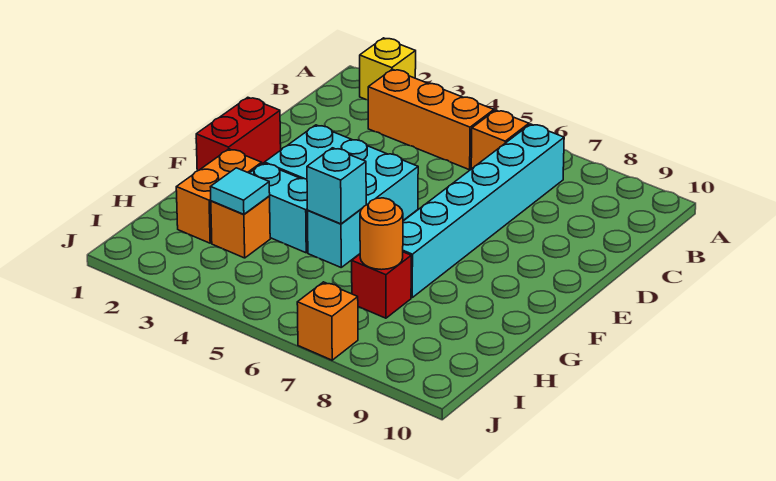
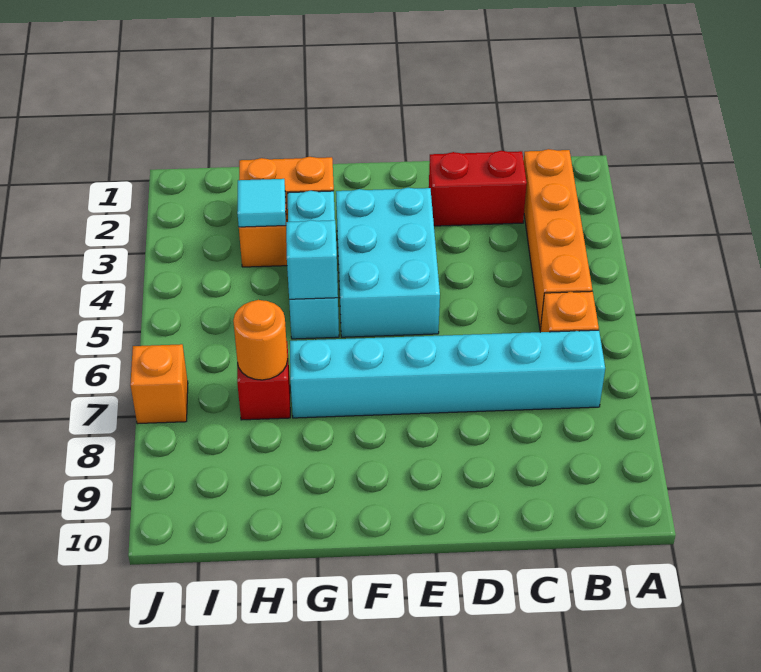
yellow 1x1 brick [360,38,416,100] -> none
orange 1x3 brick [368,69,494,170] -> orange 1x4 brick [524,149,592,330]
red 1x2 brick [196,97,281,171] -> red 1x2 brick moved to [429,151,527,226]

